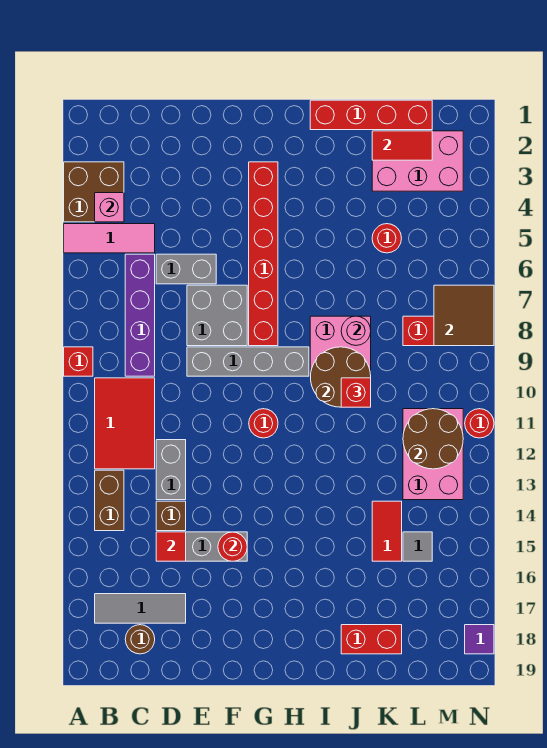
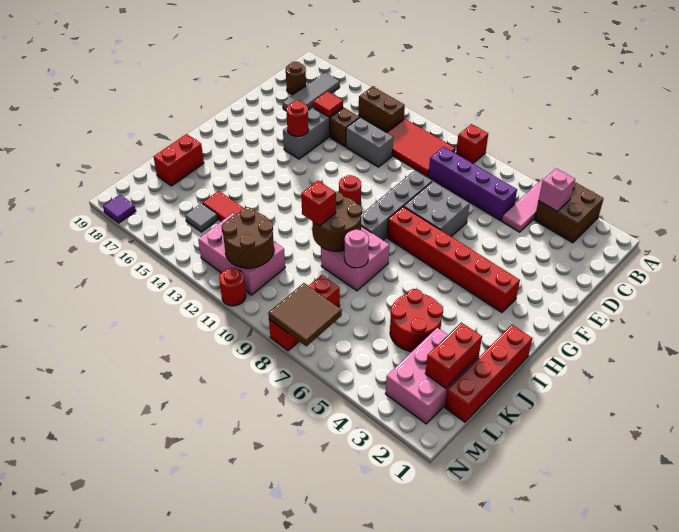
grey 1x2 brick [156,254,216,284] -> none
red 1x2 tile [372,131,432,160] -> red 1x2 brick [425,323,482,388]
red 1x1 round brick [372,224,402,253] -> red 2x2 round brick [390,289,443,352]

